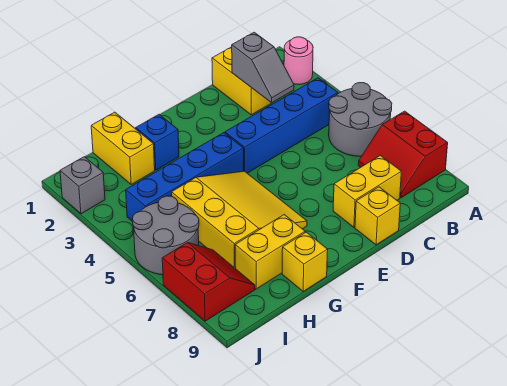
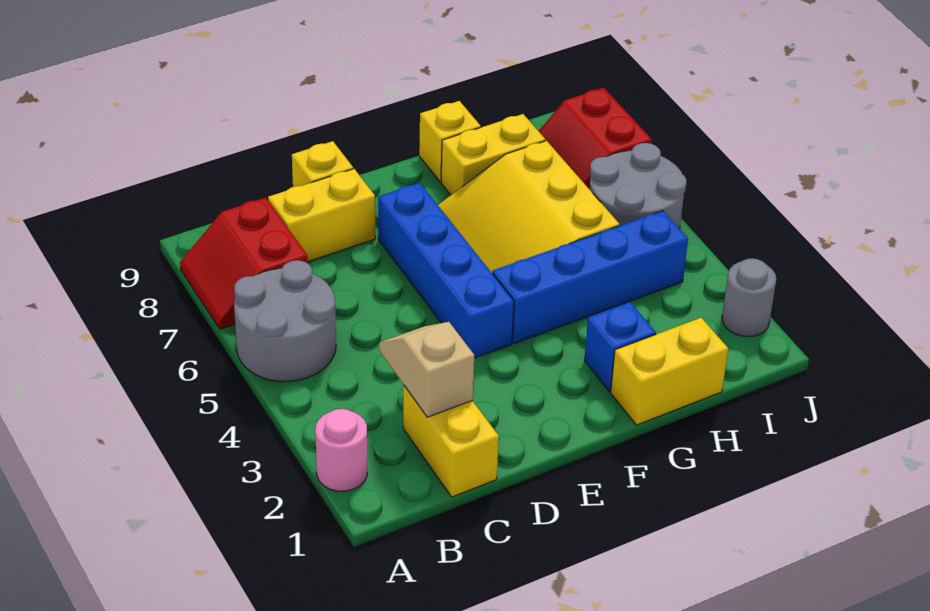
red 2x2 slope [358,111,448,198] -> red 2x2 slope turned to [180,198,308,329]
blue 1x4 brick [225,78,338,173] -> blue 1x4 brick turned to [378,183,514,358]
grey 1x2 slope [232,32,294,103] -> tan 1x2 slope [379,322,474,417]
yellow 1x2 brick [91,112,155,184] -> yellow 1x2 brick turned to [611,318,728,425]
grey 1x1 brick [60,157,105,214] -> grey 1x1 round brick [722,258,776,336]

